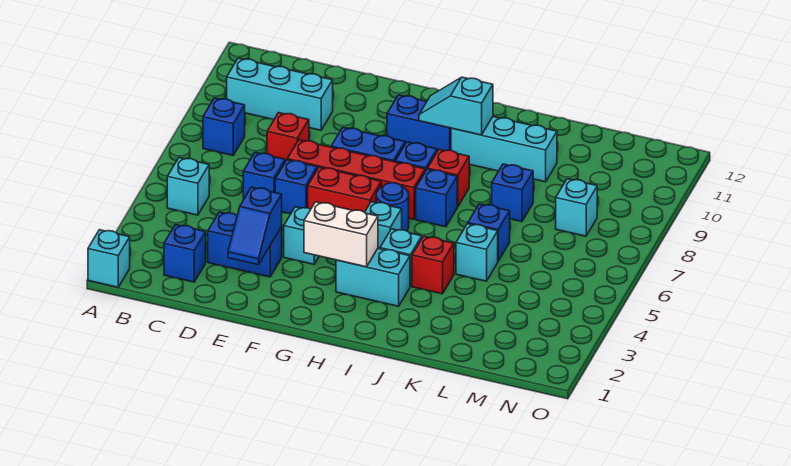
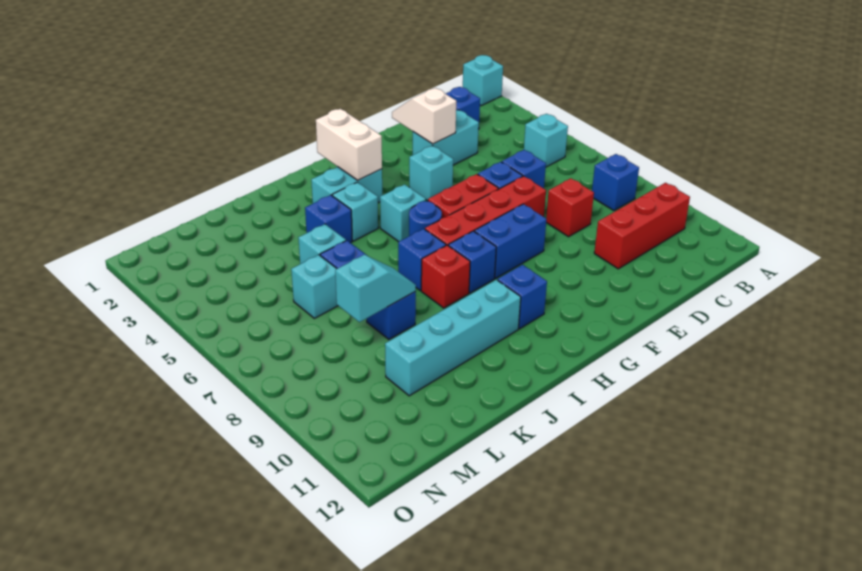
cyan 1x3 brick [227,58,333,130] -> red 1x3 brick [594,183,690,269]
blue 1x2 brick [208,212,282,277] -> cyan 1x2 brick [413,110,479,165]
blue 1x2 slope [228,187,282,265] -> white 1x2 slope [392,88,456,144]
white 1x2 brick [304,202,378,267] -> white 1x2 brick turned to [316,109,382,180]
blue 1x2 brick [387,95,451,151] -> blue 1x1 brick [498,265,547,329]
cyan 1x2 slope [419,77,493,135] -> cyan 1x2 slope moved to [335,255,416,322]
cyan 1x3 brick [451,117,557,182] -> cyan 1x4 brick [385,280,521,396]
red 1x1 brick [412,236,454,294] -> blue 1x1 brick [305,195,352,243]
cyan 1x1 brick [556,179,597,236] -> cyan 1x1 brick moved to [291,255,338,318]

